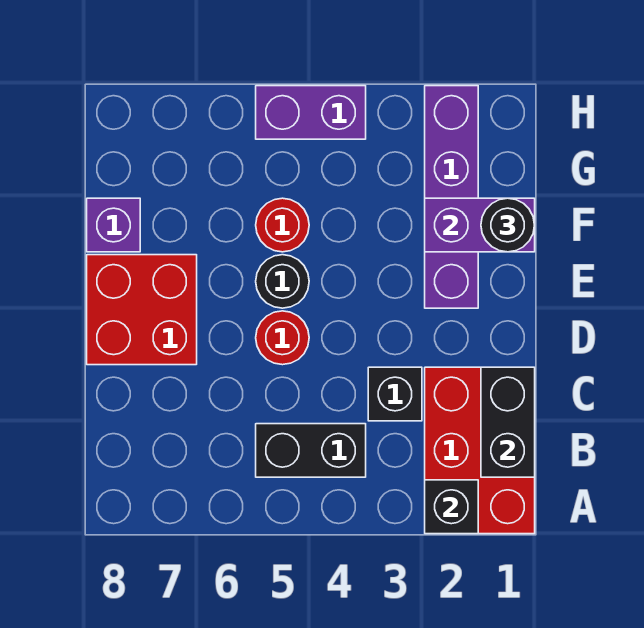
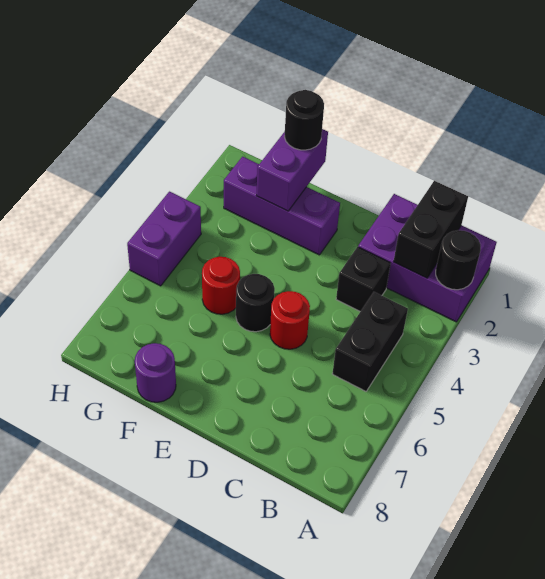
red 2x3 brick [425,367,535,534] -> purple 2x3 brick [358,194,497,322]
black 1x1 brick [425,480,478,534] -> black 1x1 round brick [436,230,481,290]
black 1x2 brick [481,367,535,477] -> black 1x2 brick turned to [394,181,468,278]
red 2x2 brick [87,255,197,365] -> none
purple 1x4 brick [425,86,478,308] -> purple 1x3 brick [224,157,340,255]
purple 1x1 brick [87,198,140,252] -> purple 1x1 round brick [135,343,176,402]

